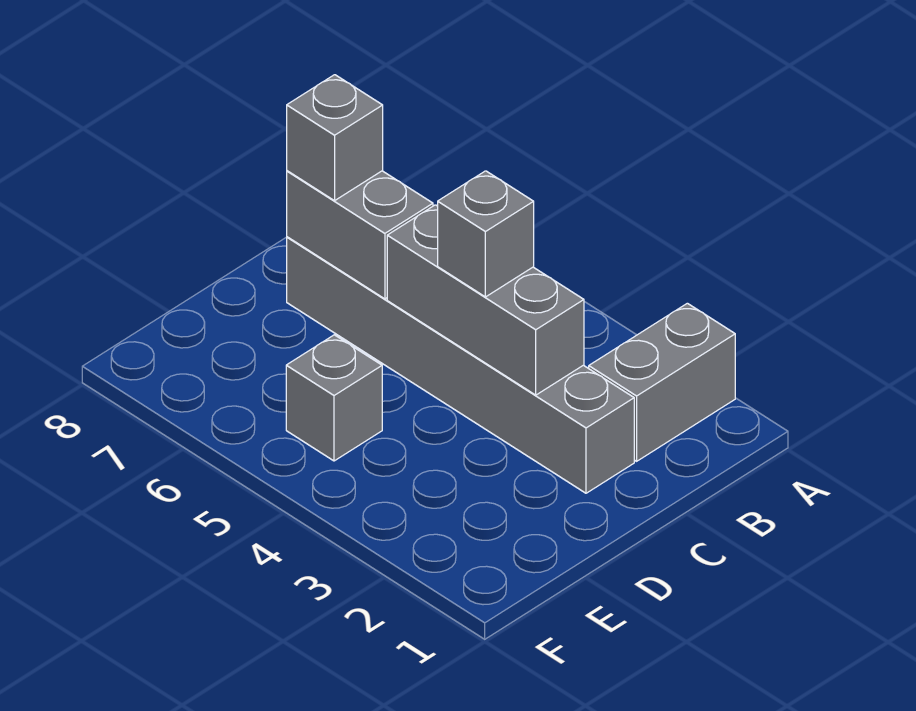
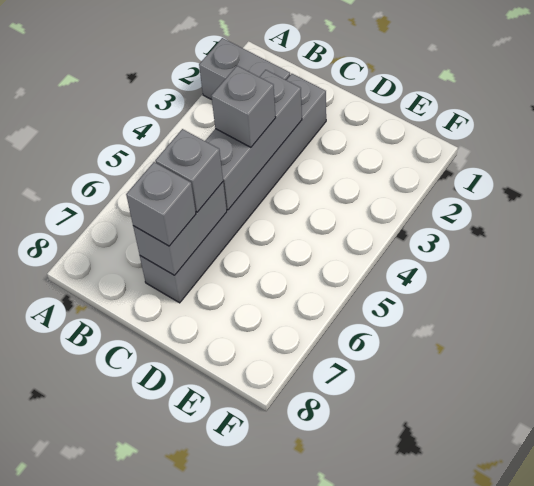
grey 1x1 brick [286,335,382,461] -> grey 1x1 brick moved to [155,129,223,212]

